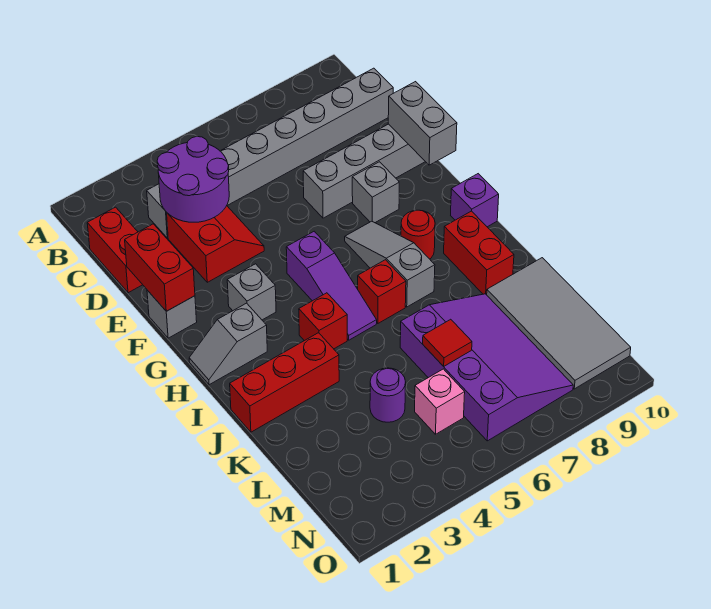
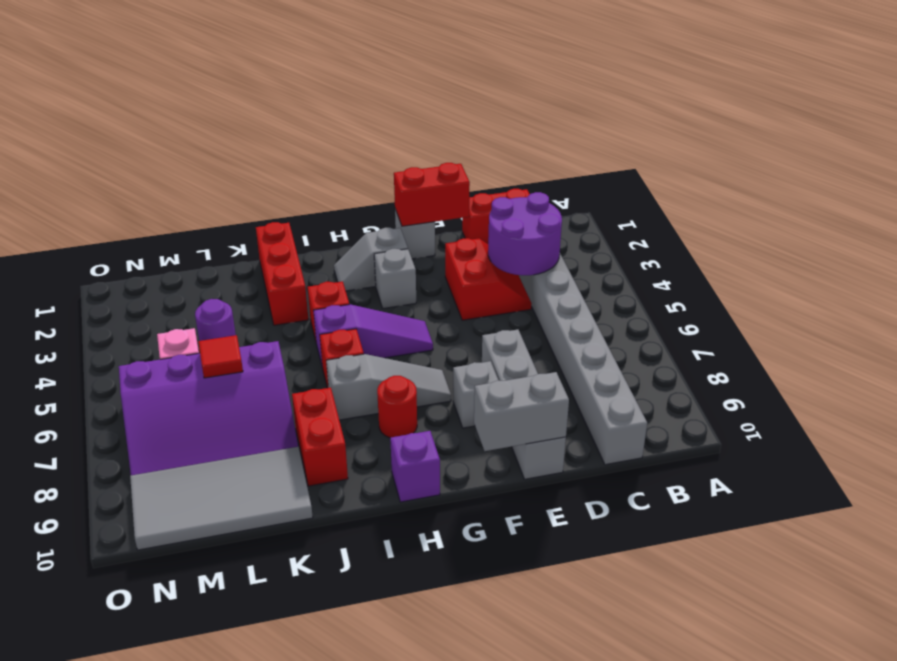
red 2x2 slope [167,206,264,282] -> red 2x2 slope turned to [445,238,532,320]
purple 1x3 slope [286,231,377,340] -> purple 1x3 slope turned to [313,304,433,365]
grey 1x2 slope [189,303,267,385] -> grey 1x2 slope turned to [334,228,408,291]
red 1x2 brick [444,211,514,295] -> red 1x2 brick turned to [292,388,348,486]

